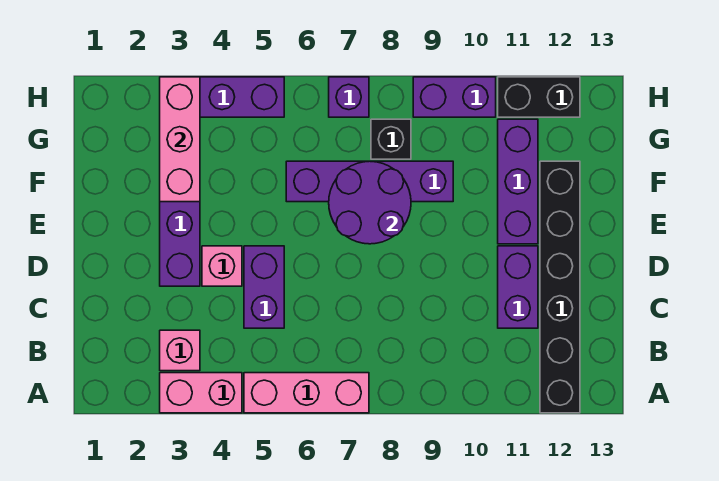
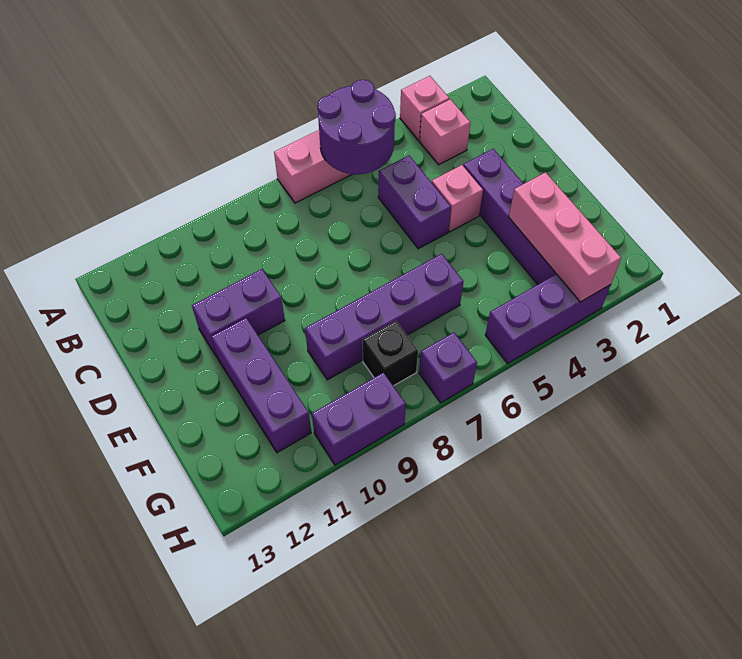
pink 1x2 brick [160,373,242,413] -> pink 1x1 brick [400,76,449,140]
black 1x6 brick [540,161,580,413] -> none
purple 1x2 brick [498,246,538,328] -> purple 1x2 brick turned to [192,269,285,357]
purple 2x2 round brick [329,161,411,244] -> purple 2x2 round brick moved to [318,80,396,174]
black 1x2 brick [498,77,580,117] -> none

